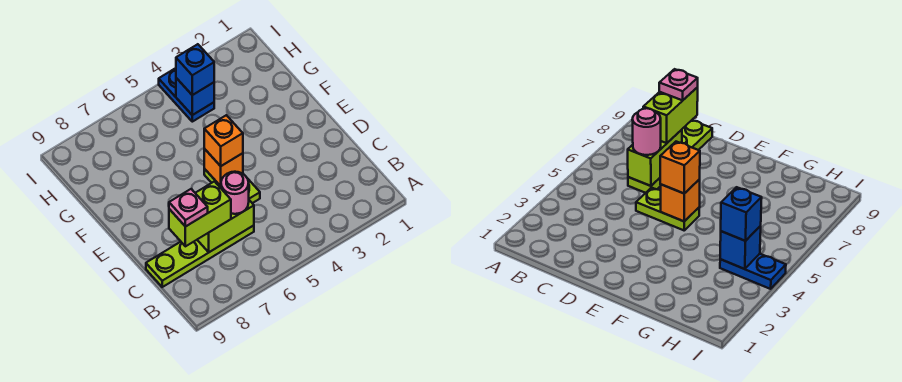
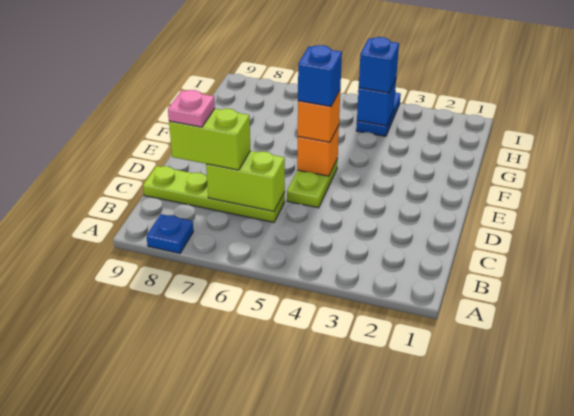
none -> blue 1x1 plate [147,214,193,253]
pink 1x1 round brick [221,172,249,214] -> none
none -> blue 1x1 brick [298,45,342,106]

